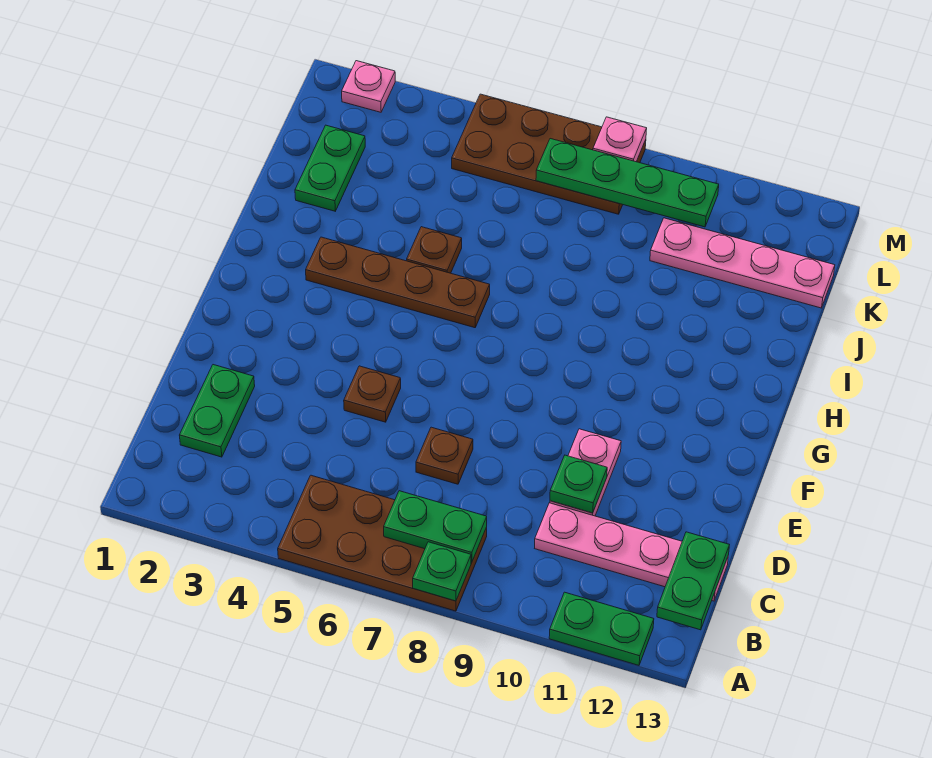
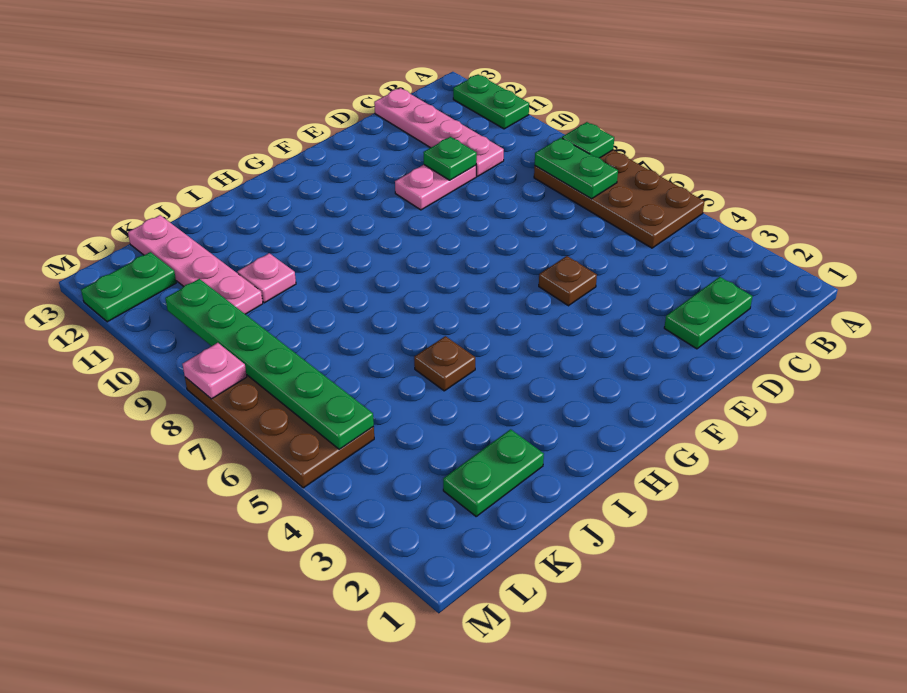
green 1x2 plate [657,532,729,630] -> green 1x2 plate moved to [81,252,176,322]
brown 1x1 plate [416,427,473,484] -> none
brown 1x4 plate [306,237,490,328] -> none
green 1x4 plate [536,139,719,227] -> green 1x6 plate [165,279,374,449]
pink 1x1 plate [342,61,395,112] -> pink 1x1 plate moved to [238,253,296,303]

